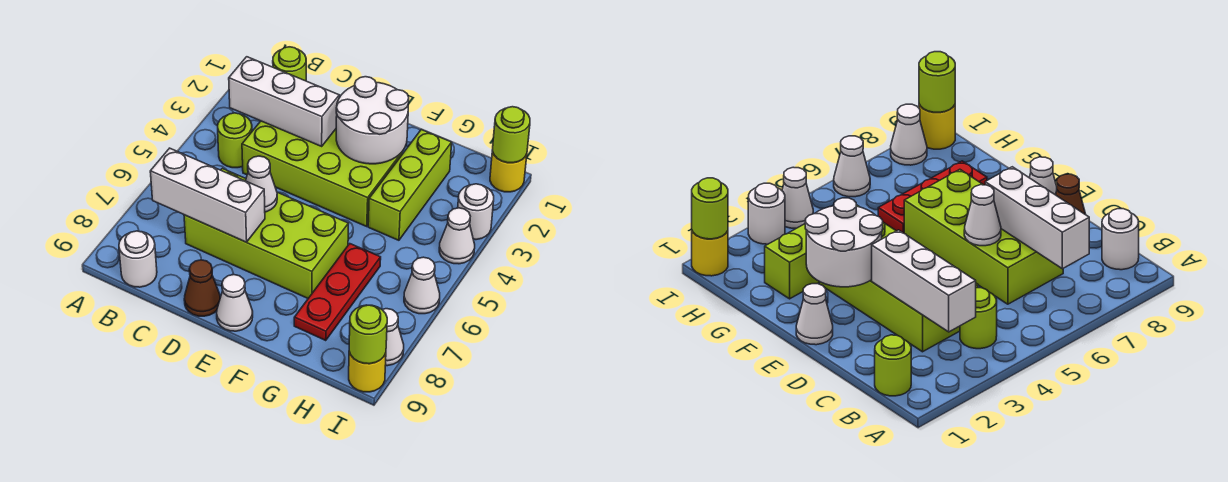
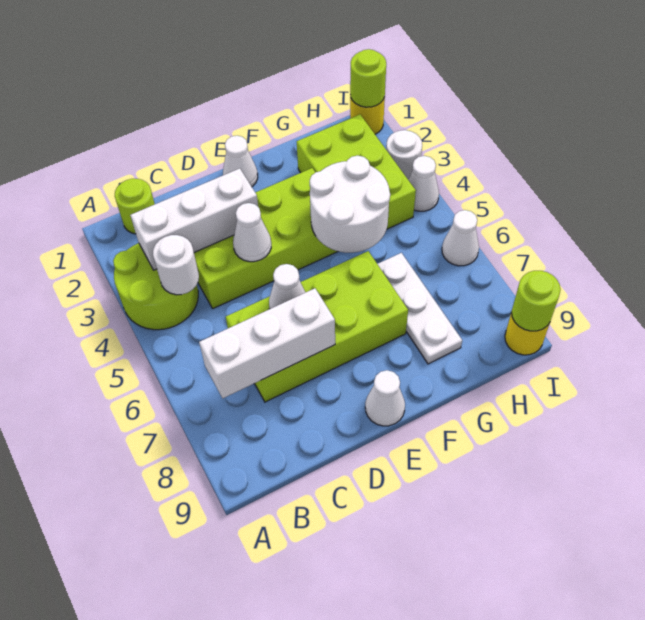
lime 1x1 round brick [218,113,252,168] -> lime 2x2 round brick [113,243,198,330]
white 1x1 round brick [119,231,157,287] -> white 1x1 round brick moved to [153,235,199,295]
brown 1x1 cone [184,260,220,316] -> none
white 2x2 round brick [336,77,409,164] -> white 2x2 round brick moved to [310,156,390,253]
lime 1x3 brick [368,130,452,240] -> lime 2x3 brick [297,115,416,229]
red 1x3 plate [294,244,381,340] -> white 1x3 plate [378,253,462,364]
white 1x1 cone [382,309,404,366] -> white 1x1 cone moved to [233,203,271,262]

